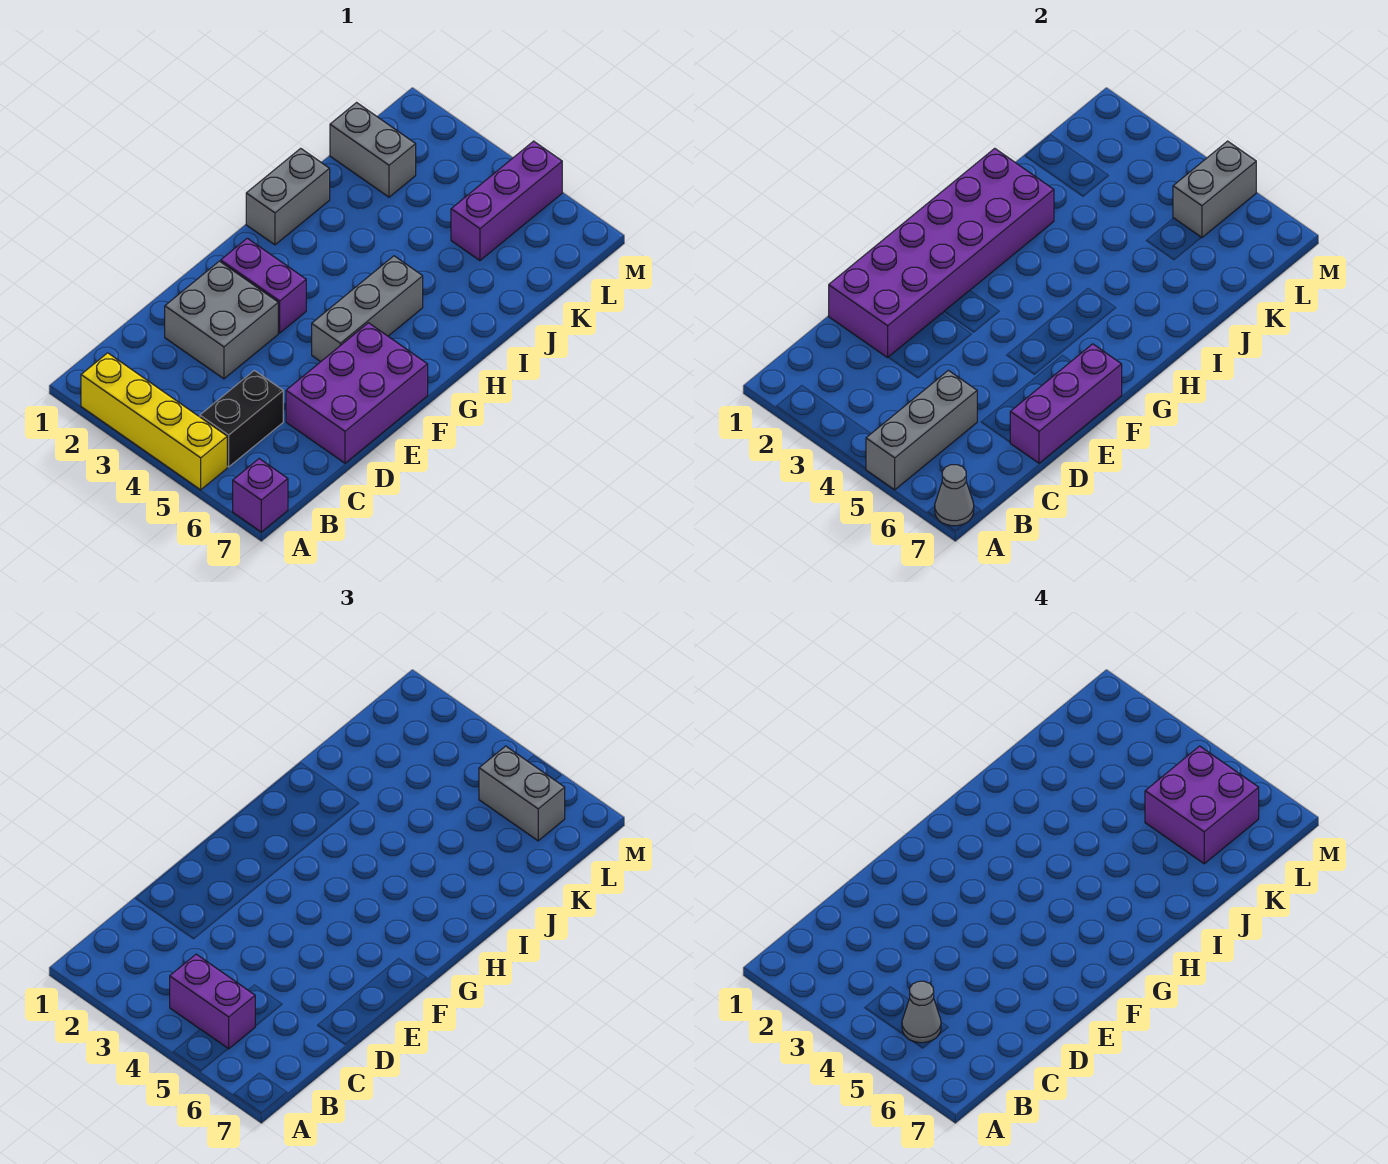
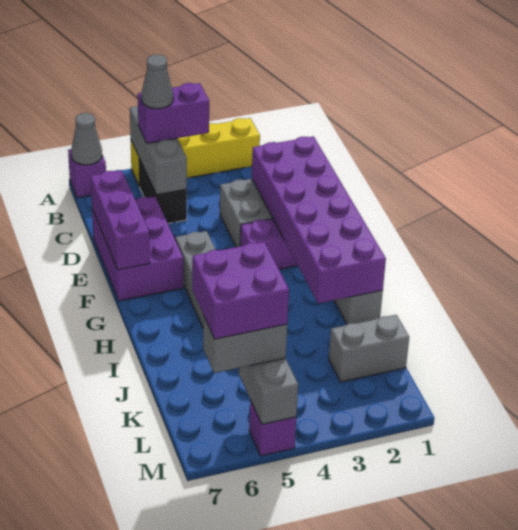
purple 1x3 brick [451,141,562,261] -> purple 1x1 brick [249,400,296,456]

